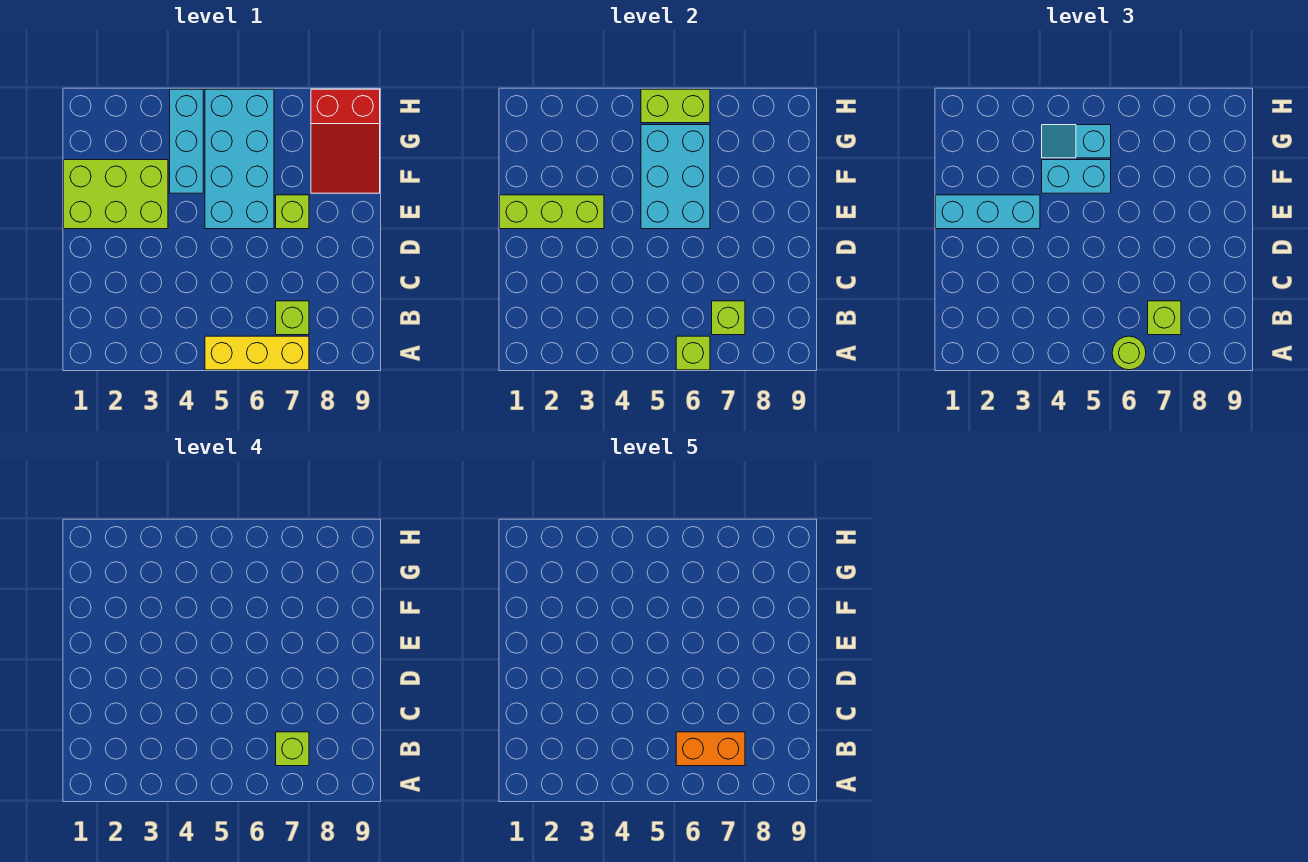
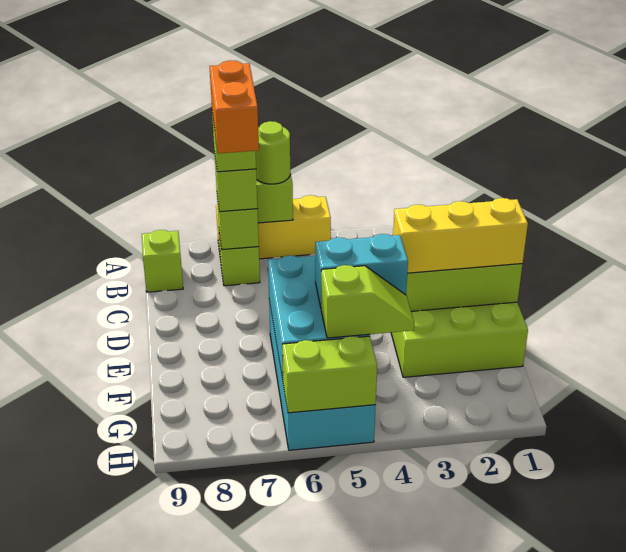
orange 1x2 brick [676,732,745,766] -> orange 1x2 brick turned to [210,60,259,153]
cyan 1x3 brick [936,195,1040,229] -> yellow 1x3 brick [393,198,528,273]
lime 1x1 brick [276,195,309,229] -> lime 1x1 brick moved to [142,230,183,292]
cyan 1x3 brick [170,89,203,193] -> none
red 2x3 slope [311,89,380,193] -> none
cyan 1x2 slope [1042,125,1111,158] -> lime 1x2 slope [321,265,414,338]

